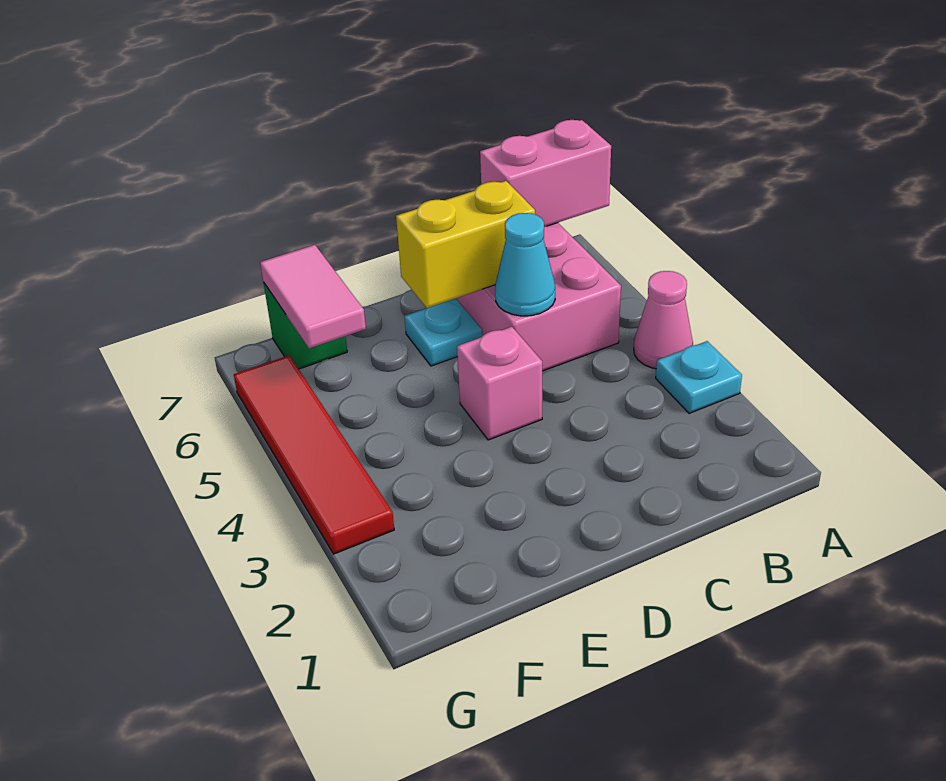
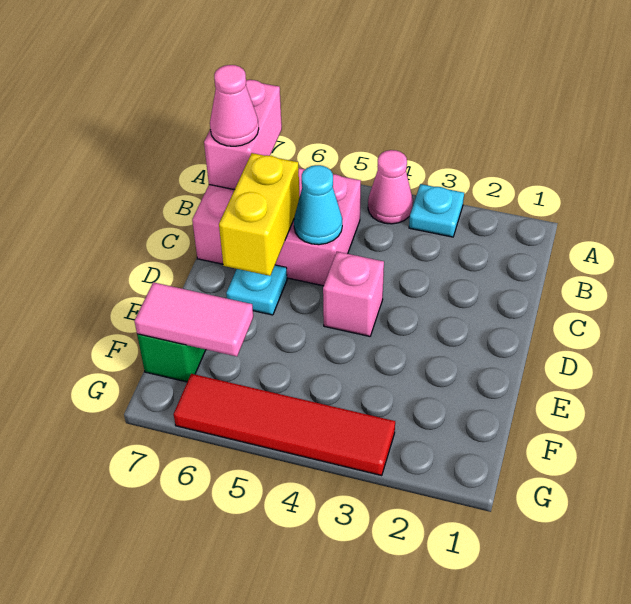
none -> pink 1x1 cone [210,65,259,146]

